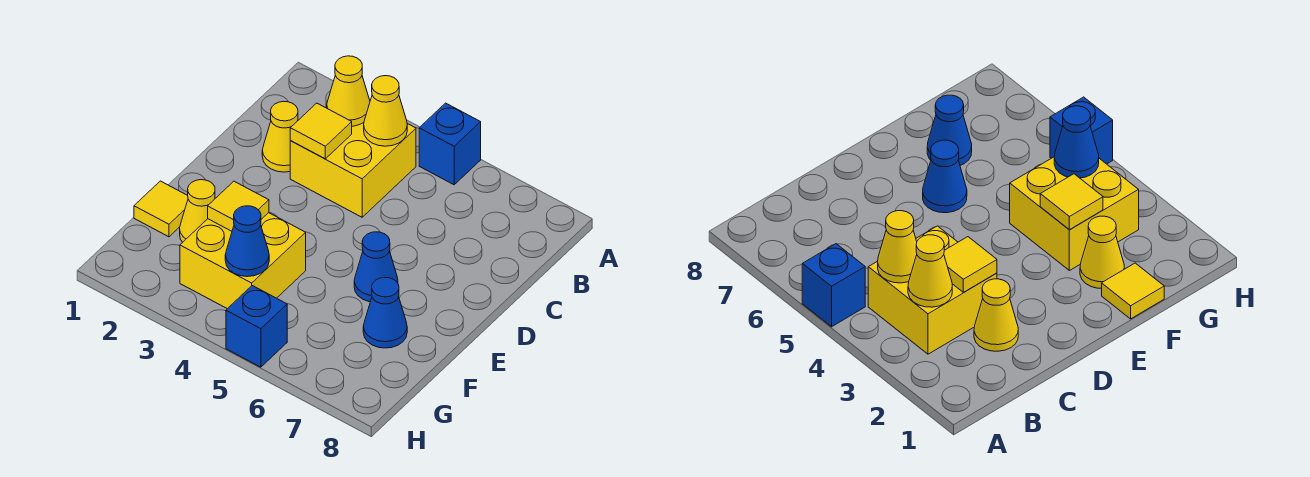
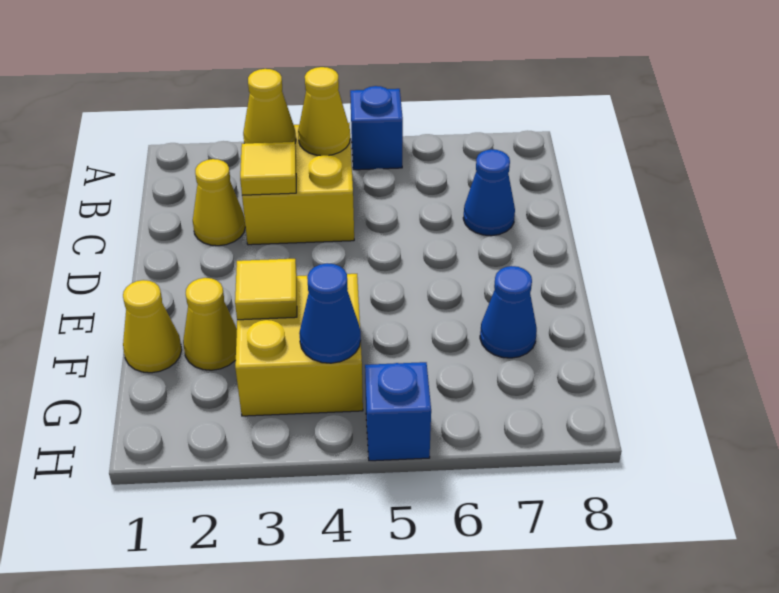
blue 1x1 cone [354,232,398,302] -> blue 1x1 cone moved to [463,149,515,236]
yellow 1x1 tile [134,181,188,237] -> yellow 1x1 cone [123,280,182,373]

